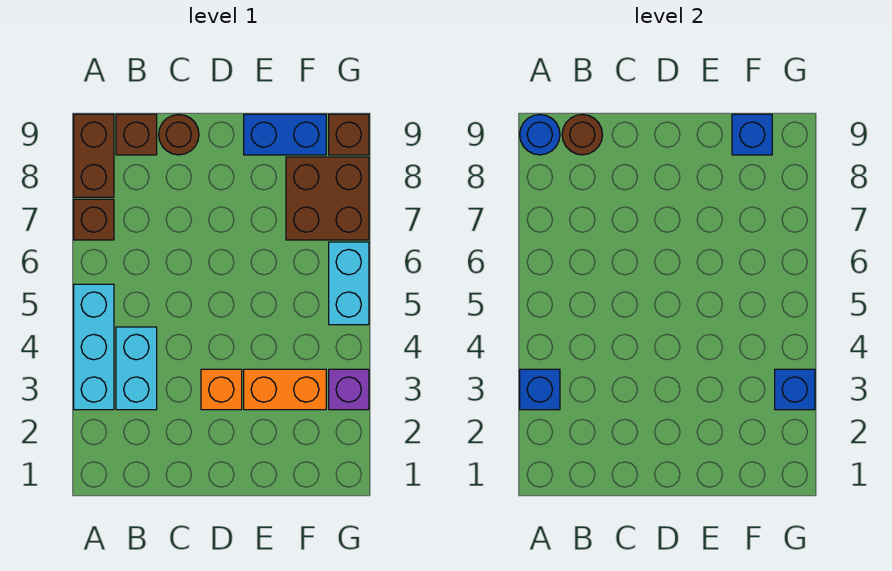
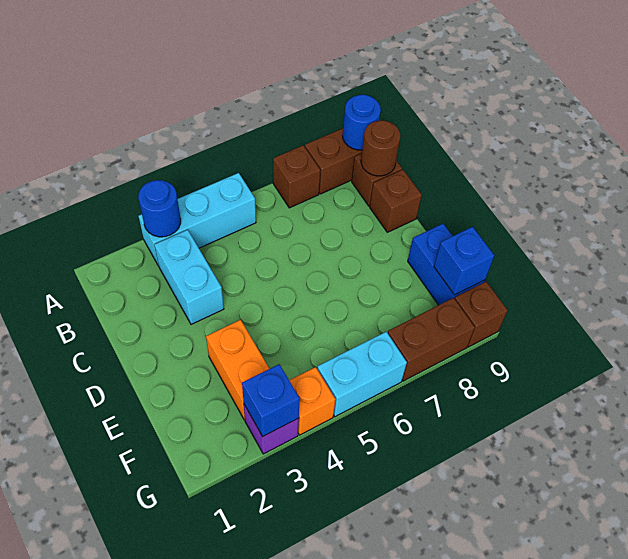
blue 1x1 brick [520,369,560,410] -> blue 1x1 round brick [138,180,181,237]
cyan 1x2 brick [116,327,157,410] -> cyan 1x2 brick turned to [154,230,224,324]
brown 1x1 round brick [159,115,199,155] -> brown 1x1 brick [370,170,422,232]
orange 1x1 brick [201,369,242,410] -> orange 1x1 brick moved to [289,367,336,435]
brown 2x2 brick [286,157,369,240] -> brown 1x2 brick [388,298,475,381]

